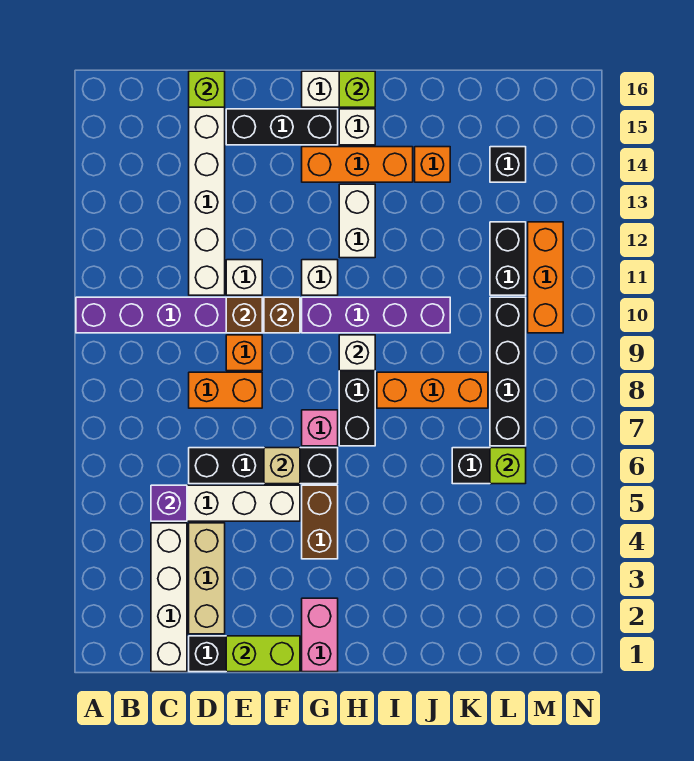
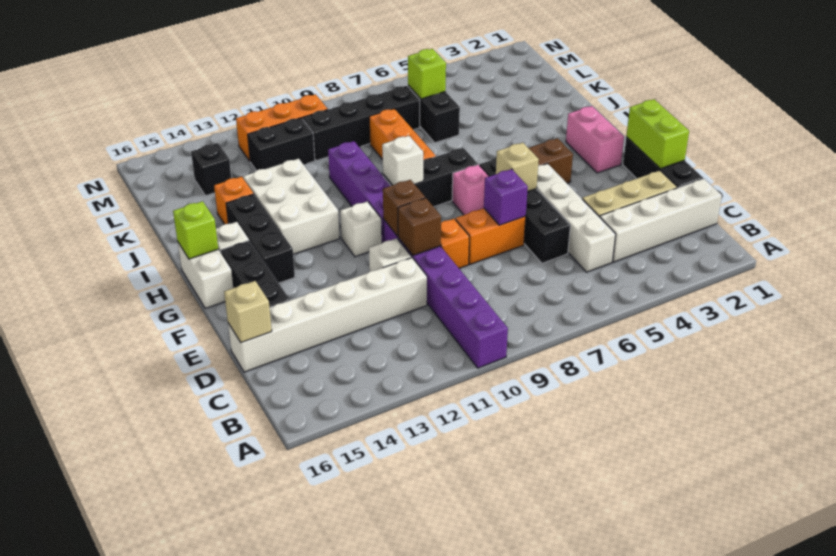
purple 1x1 brick [151,485,187,521] -> purple 1x1 brick moved to [484,169,528,225]
orange 1x2 brick [189,372,262,408] -> orange 1x2 brick turned to [456,208,526,264]
lime 1x1 brick [189,71,225,107] -> tan 1x1 brick [224,281,272,343]
pink 1x2 brick [302,598,338,672] -> pink 1x2 brick turned to [566,106,624,173]
orange 1x3 brick [302,147,413,182] -> black 1x3 brick [226,194,295,283]
white 1x2 brick [339,184,375,258] -> white 2x3 brick [243,159,340,254]

